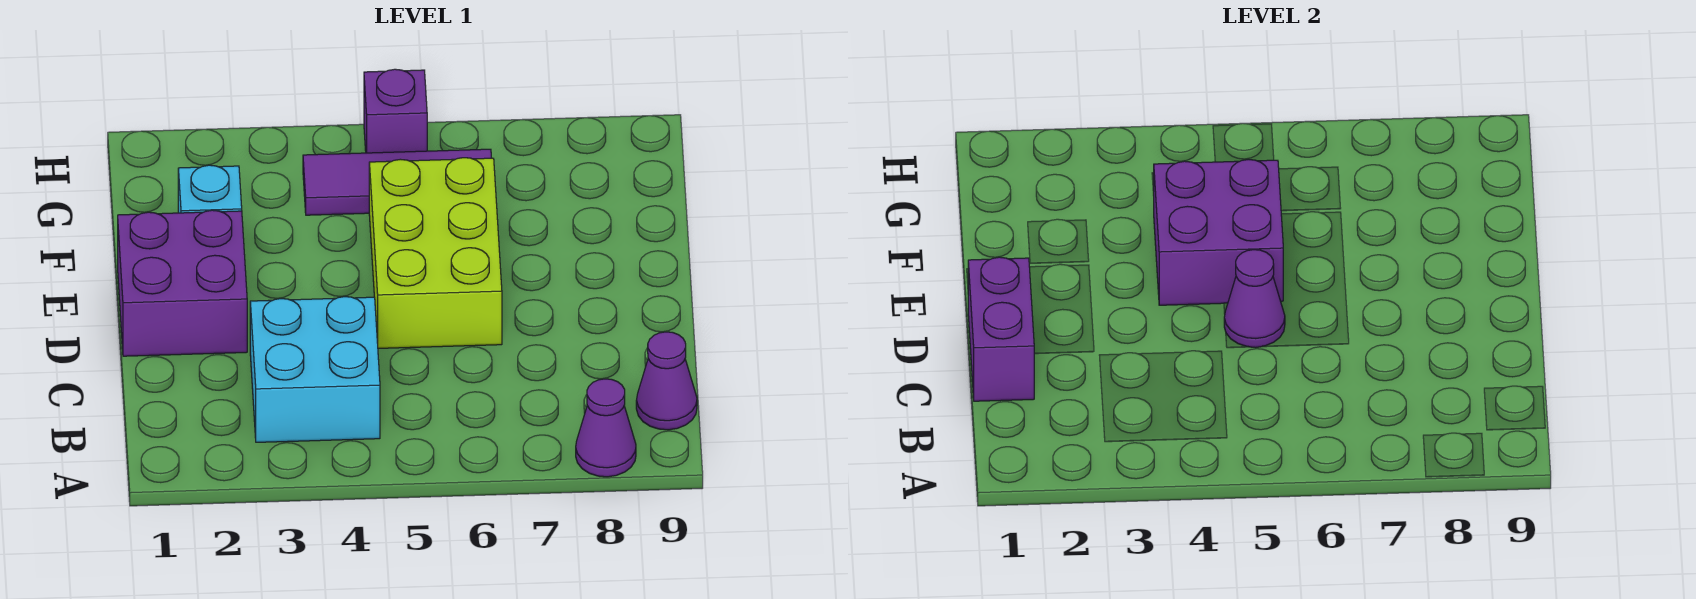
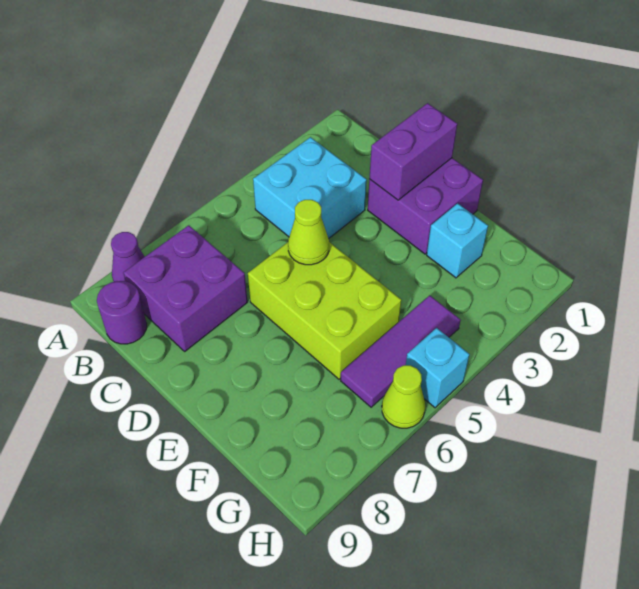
purple 1x1 cone [636,332,697,430] -> purple 1x1 round brick [97,281,147,344]
purple 1x2 brick [968,257,1034,401] -> purple 1x2 brick turned to [369,103,457,200]
purple 1x1 cone [1224,250,1285,348] -> lime 1x1 cone [288,200,329,265]
purple 2x2 brick [1153,159,1283,305] -> purple 2x2 brick moved to [123,225,248,351]
purple 1x1 brick [364,69,427,153] -> cyan 1x1 brick [406,328,469,408]
none -> lime 1x1 cone [382,365,425,428]

